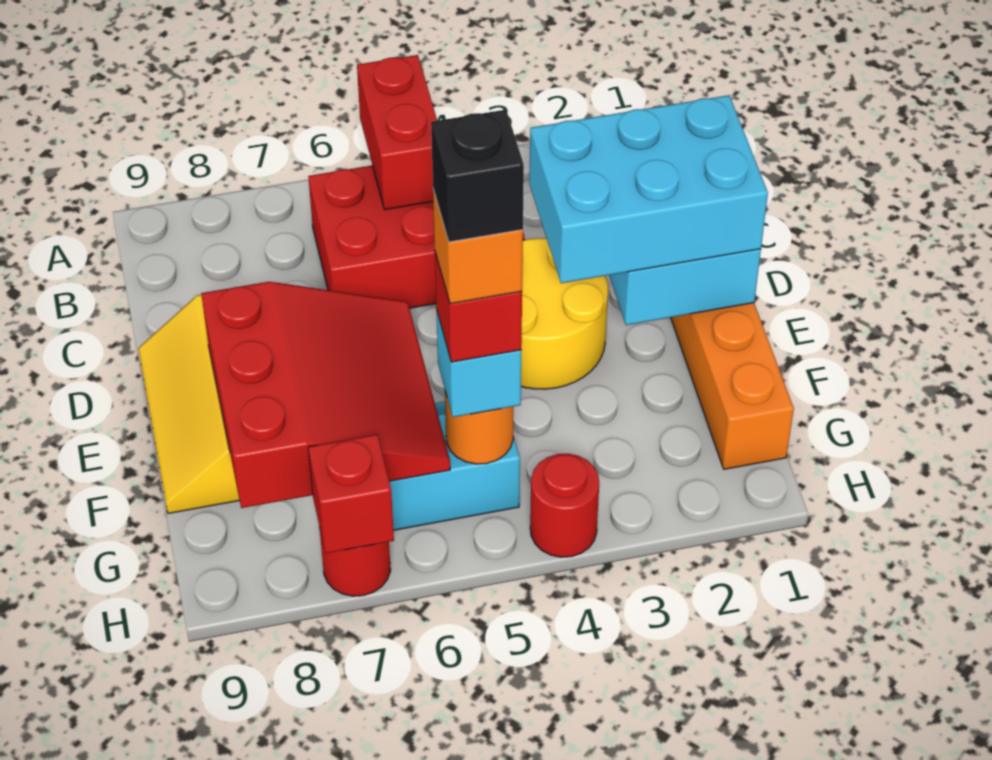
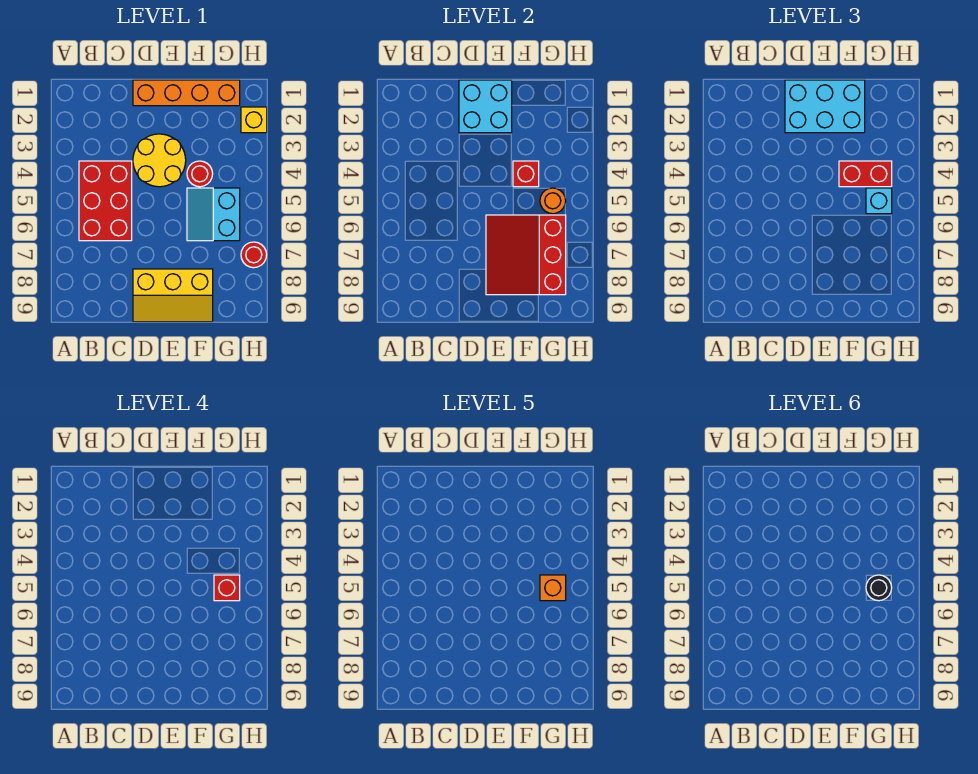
red 1x2 brick [357,55,437,210] -> red 1x2 brick moved to [839,161,892,187]
cyan 2x3 brick [529,95,768,283] -> cyan 2x3 brick turned to [785,80,865,133]
red 3x3 slope [201,282,450,508] -> red 3x3 slope turned to [486,215,566,295]
black 1x1 brick [431,110,524,242] -> black 1x1 round brick [866,575,892,601]
none -> yellow 1x1 brick [241,107,267,133]
red 1x1 round brick [530,454,599,557] -> red 1x1 round brick moved to [187,161,213,187]
red 1x1 brick [308,434,394,553] -> red 1x1 brick moved to [513,161,539,187]

